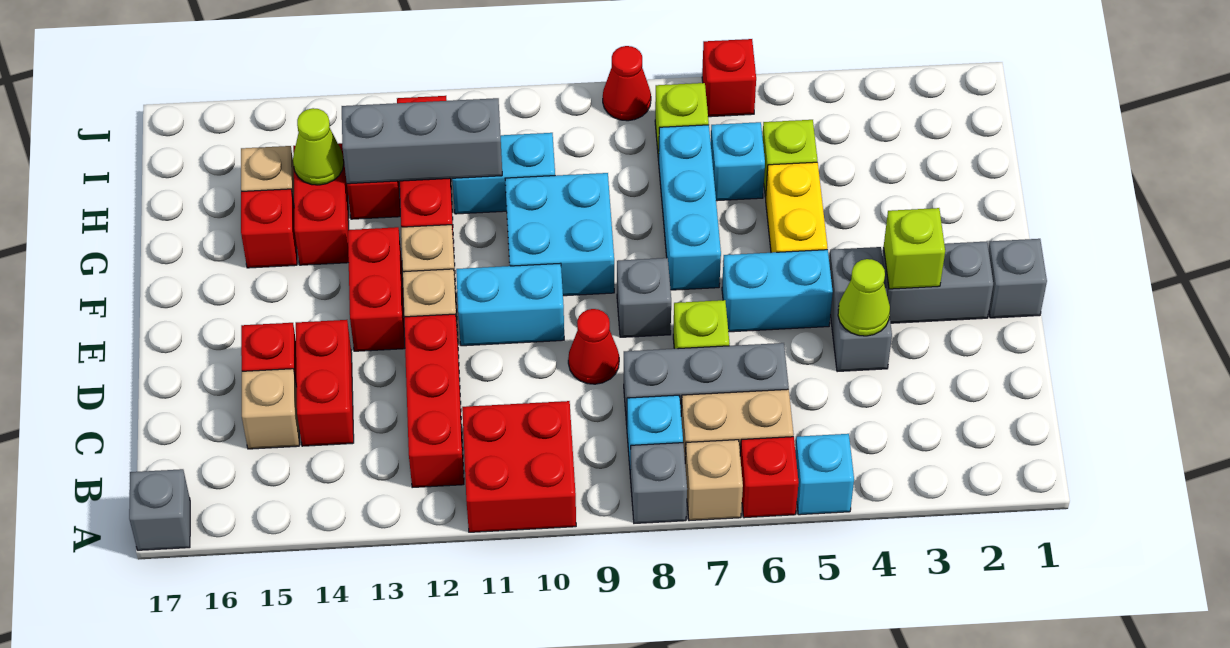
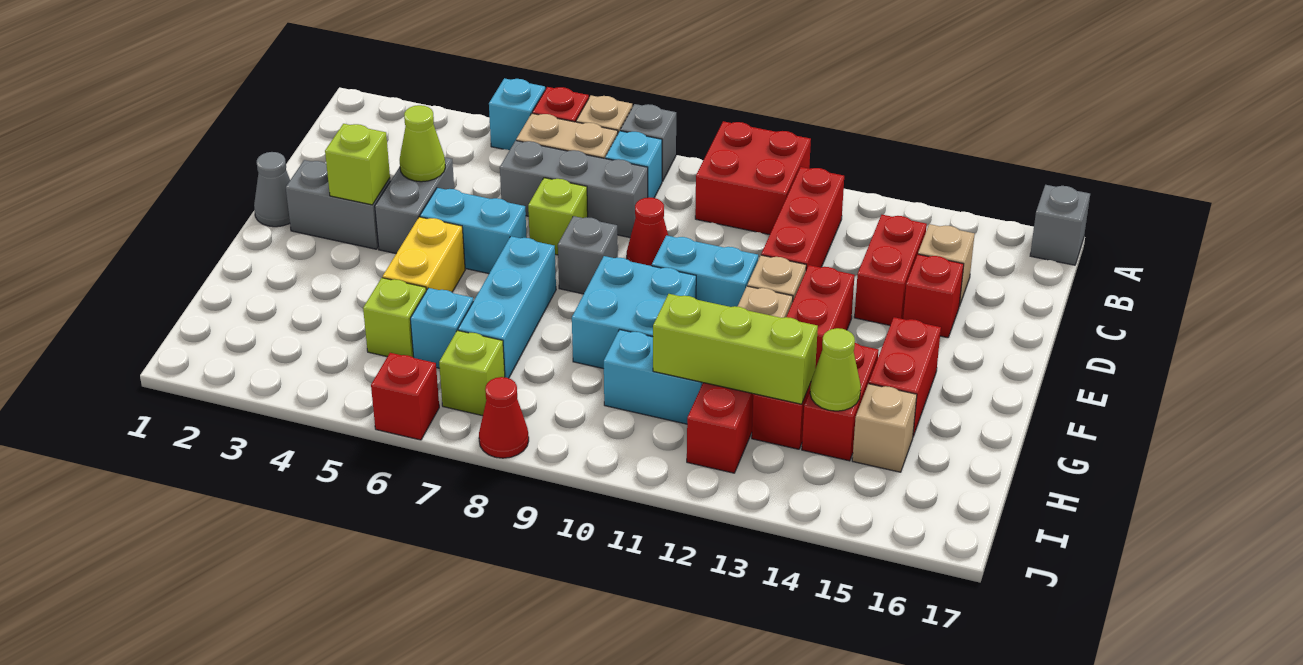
grey 1x1 brick [988,239,1047,318] -> grey 1x1 cone [254,152,290,227]
red 1x1 brick [241,189,297,268] -> red 1x2 brick [869,317,941,436]
grey 1x3 brick [342,98,502,184] -> lime 1x3 brick [653,294,818,404]

